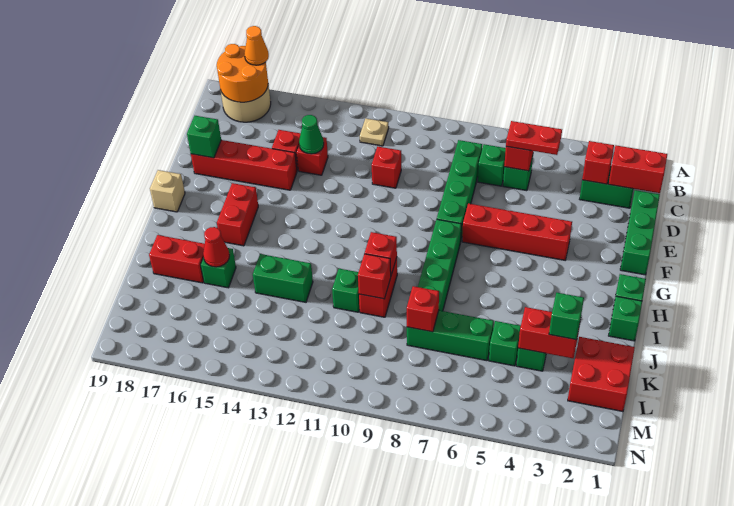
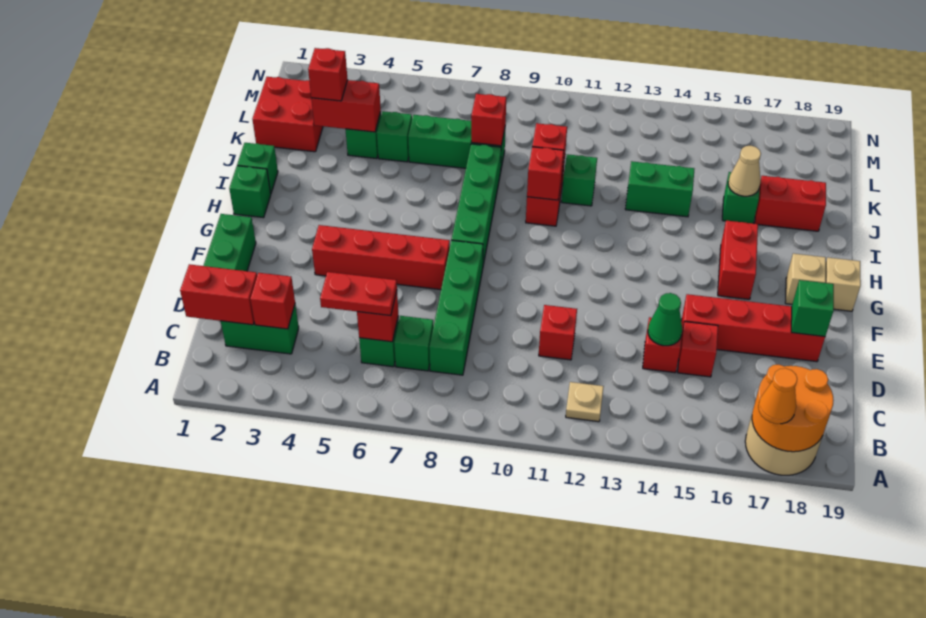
none -> tan 1x1 brick [785,254,826,304]
red 1x1 cone [203,227,230,267] -> tan 1x1 cone [728,146,761,196]
green 1x1 brick [549,293,584,340] -> red 1x1 brick [308,48,348,101]

